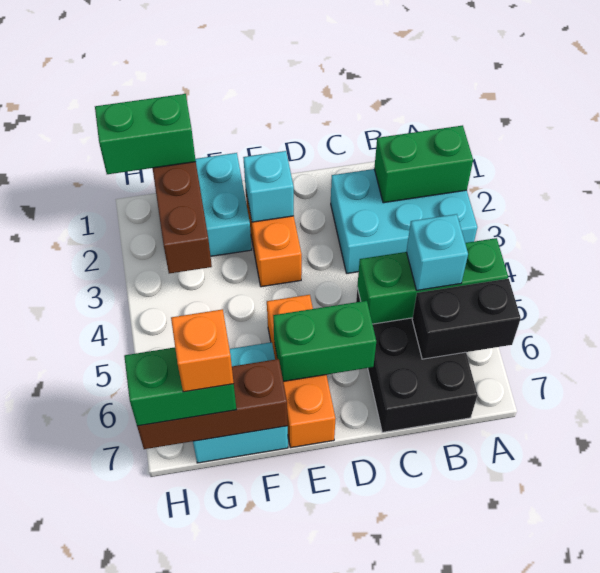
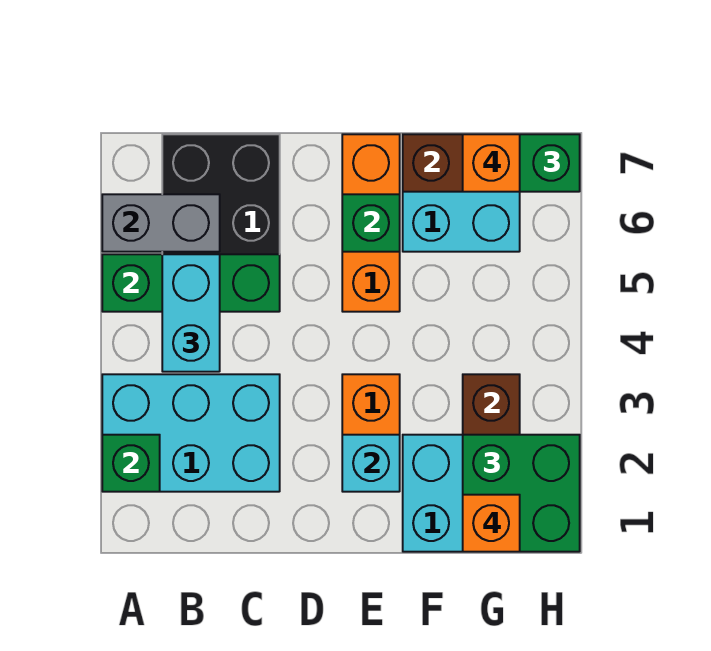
green 1x2 brick [374,125,473,203] -> green 1x1 brick [102,435,160,492]
black 1x2 brick [412,279,521,359] -> grey 1x2 brick [102,194,220,252]
cyan 1x1 brick [407,214,468,290] -> cyan 1x2 brick [162,254,220,372]
green 1x2 brick [273,301,376,381] -> green 1x1 brick [342,194,400,252]
green 1x2 brick [95,94,196,174] -> green 2x2 brick [463,435,580,552]
none -> orange 1x1 brick [463,495,520,552]

